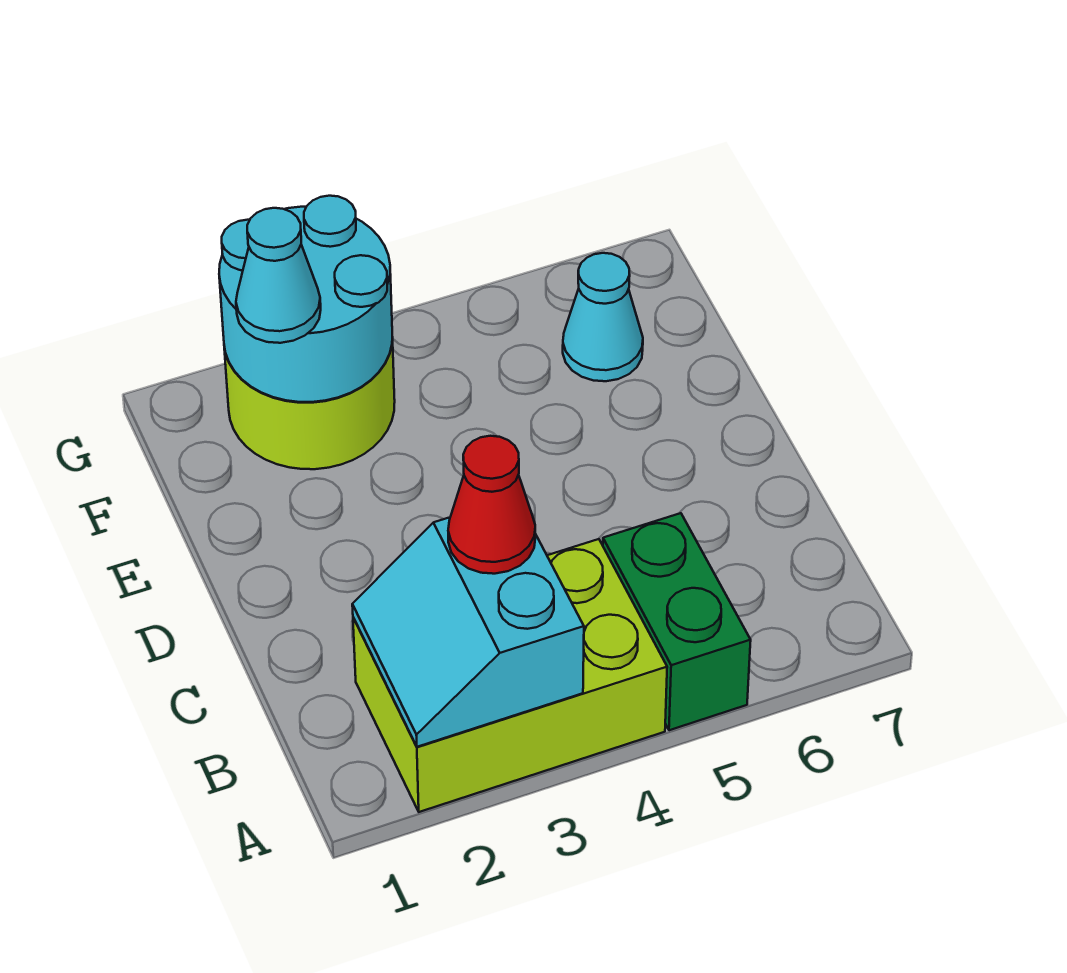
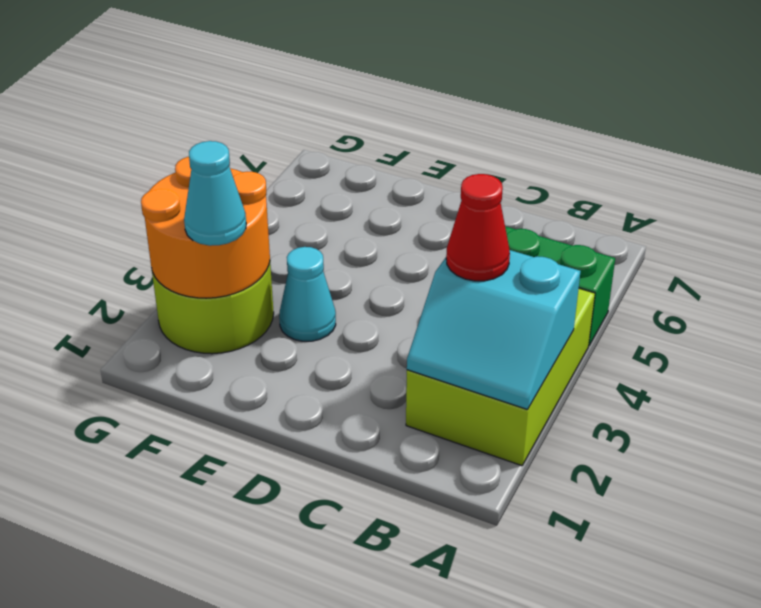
cyan 2x2 round brick [219,196,392,402] -> orange 2x2 round brick [141,157,270,298]
cyan 1x1 cone [563,253,643,381] -> cyan 1x1 cone moved to [279,247,336,341]

